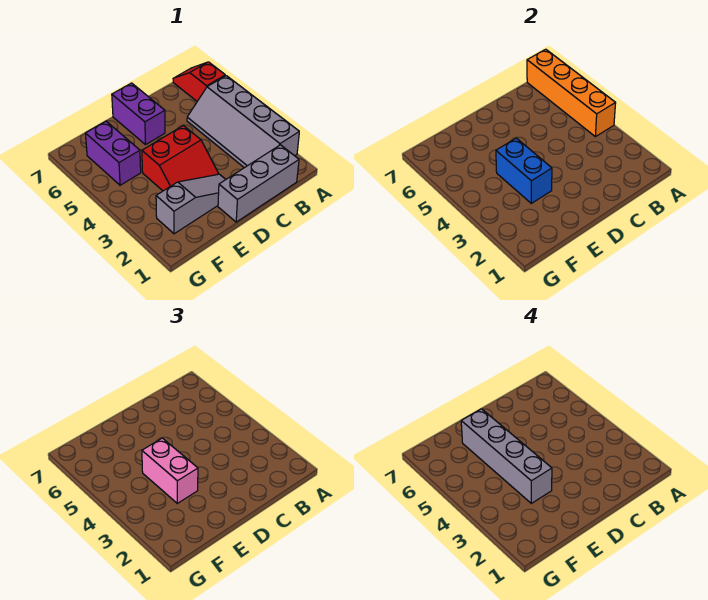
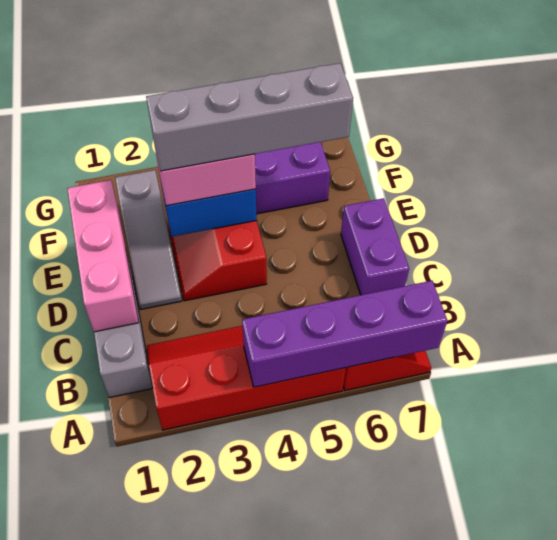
grey 2x4 slope [187,76,299,168] -> red 2x4 slope [147,326,346,430]
orange 1x4 brick [527,49,616,137] -> purple 1x4 brick [242,281,448,387]
none -> pink 1x3 brick [67,180,139,332]
purple 1x2 brick [112,83,165,145] -> purple 1x2 brick turned to [341,198,409,295]

